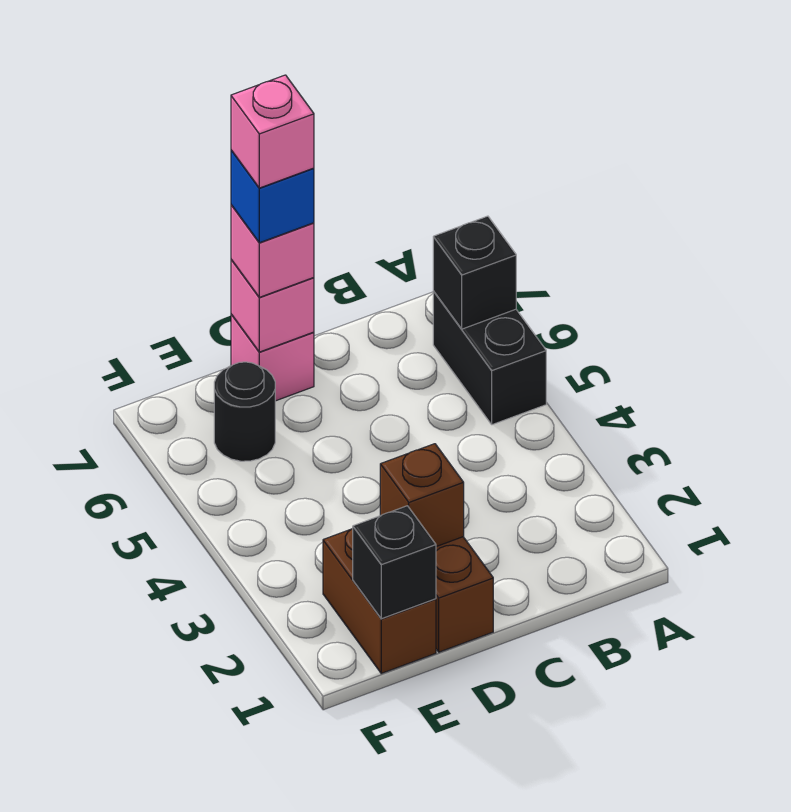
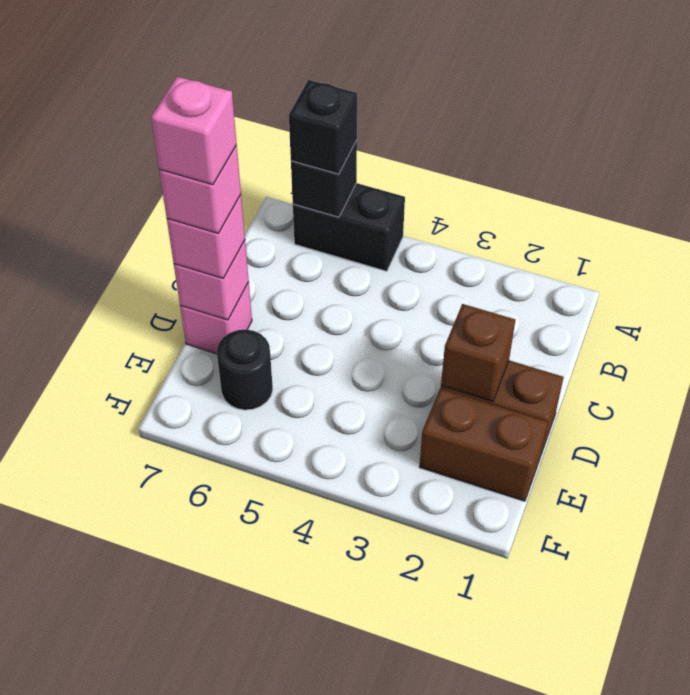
blue 1x1 brick [231,150,314,243] -> pink 1x1 brick [159,146,241,233]
black 1x1 brick [353,506,436,619] -> black 1x1 brick moved to [289,80,357,174]

